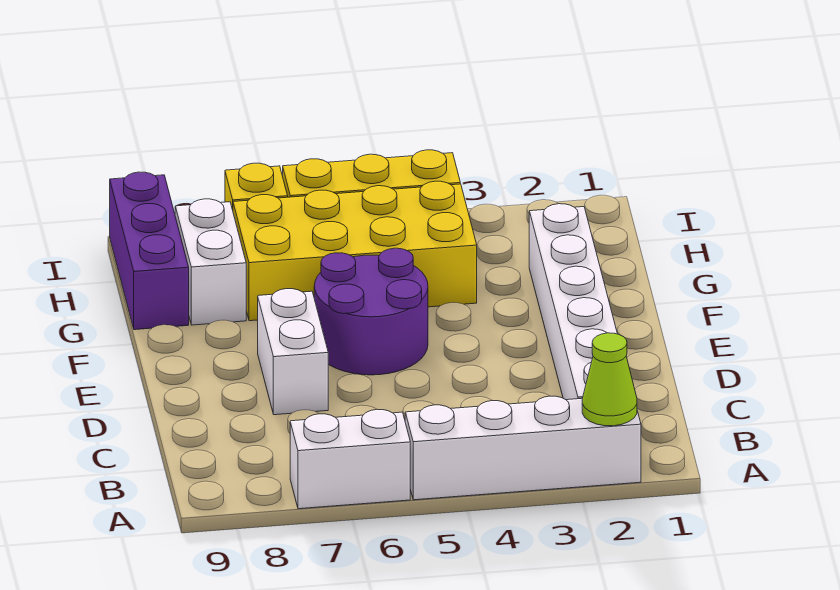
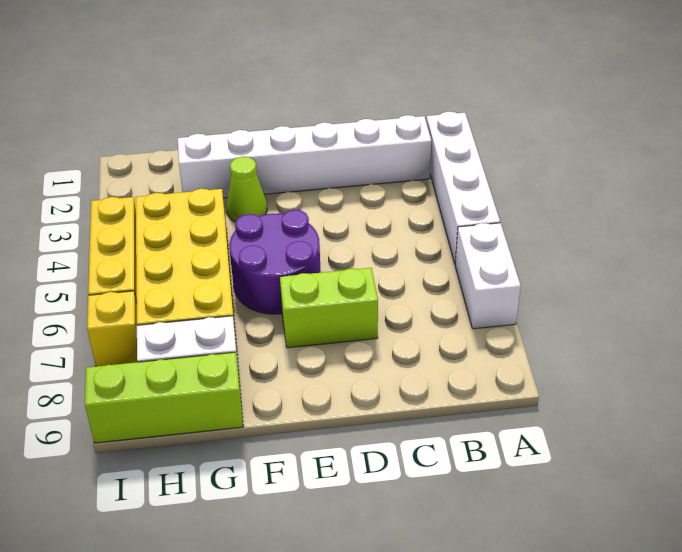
lime 1x1 cone [582,333,637,426] -> lime 1x1 cone moved to [226,157,267,222]
white 1x2 brick [258,289,328,415] -> lime 1x2 brick [280,268,378,348]
purple 1x3 brick [110,172,189,330] -> lime 1x3 brick [85,352,243,443]

